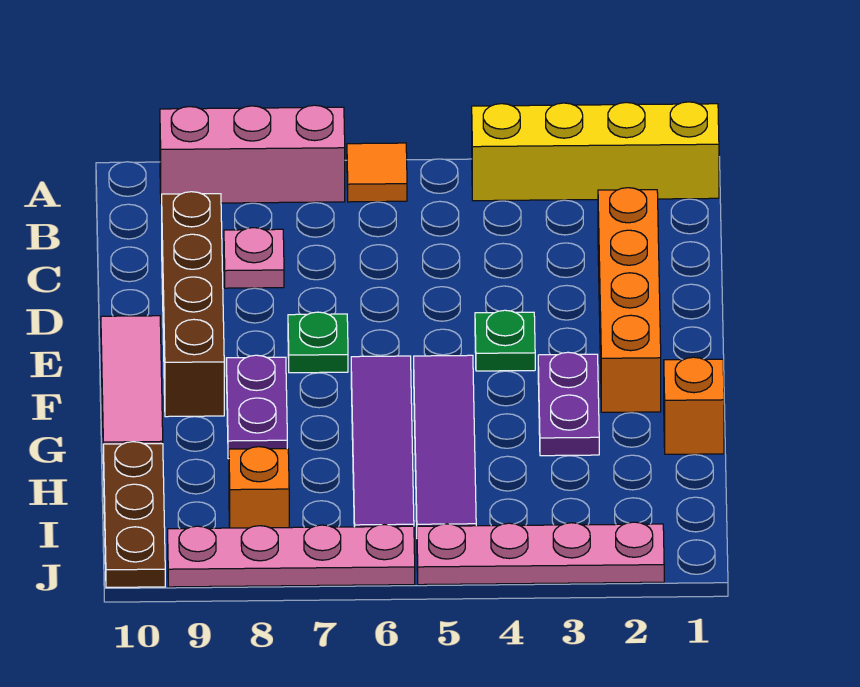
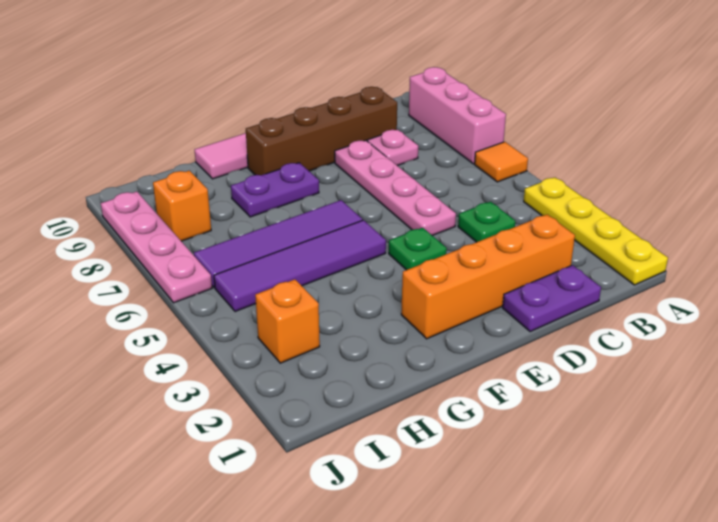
yellow 1x4 brick [472,102,719,201] -> yellow 1x4 plate [524,177,668,285]
green 1x1 plate [288,312,348,373] -> green 1x1 plate moved to [458,202,515,242]
purple 1x2 plate [538,352,599,456] -> purple 1x2 plate moved to [503,265,601,332]
orange 1x1 brick [664,357,724,454] -> orange 1x1 brick moved to [255,279,320,363]
brown 1x3 plate [103,442,165,587] -> none
pink 1x4 plate [417,522,664,585] -> pink 1x4 plate moved to [335,140,456,236]

